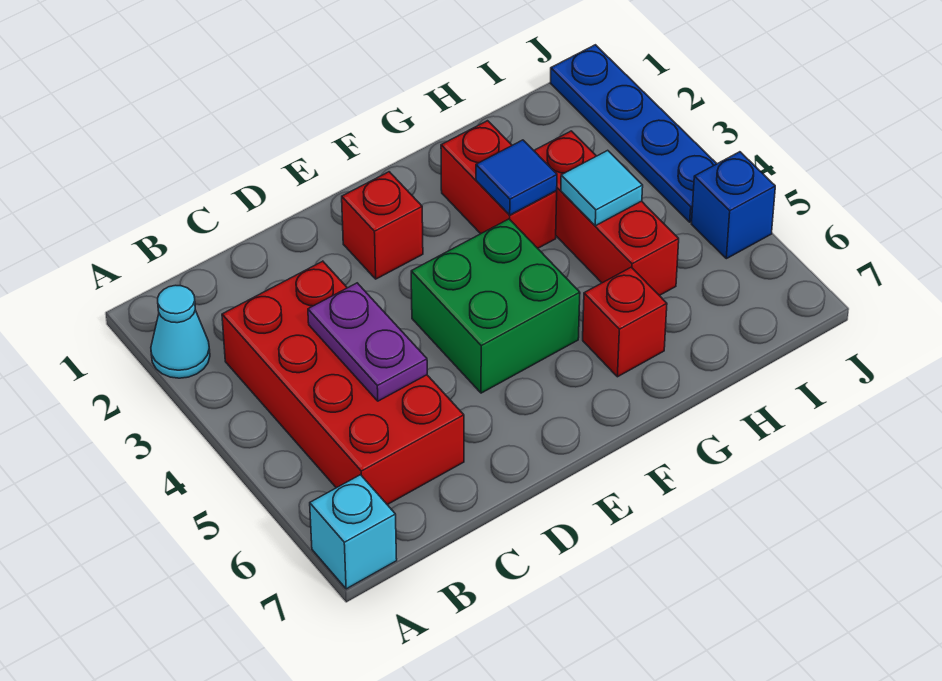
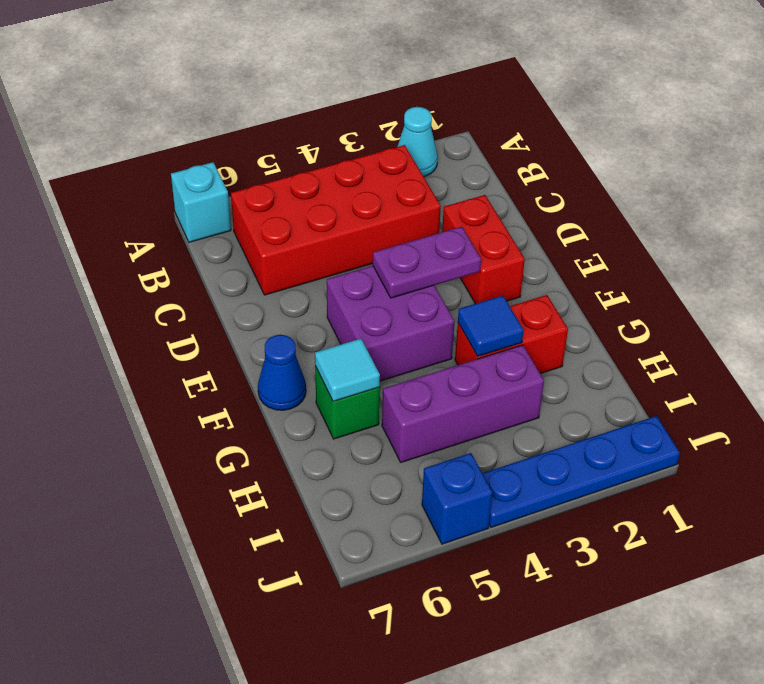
purple 1x2 plate [308,283,427,401] -> purple 1x2 plate moved to [373,227,481,298]
red 1x1 brick [342,172,423,279] -> red 1x2 brick [442,195,525,304]
green 2x2 brick [411,219,580,393] -> purple 2x2 brick [327,266,455,381]
none -> blue 1x1 cone [258,335,306,410]
red 1x1 brick [583,267,667,377] -> green 1x1 brick [315,366,380,439]
red 1x3 brick [534,131,679,296] -> purple 1x3 brick [382,345,544,462]
cyan 1x1 tile [561,150,643,226] -> cyan 1x1 tile moved to [315,339,380,402]

